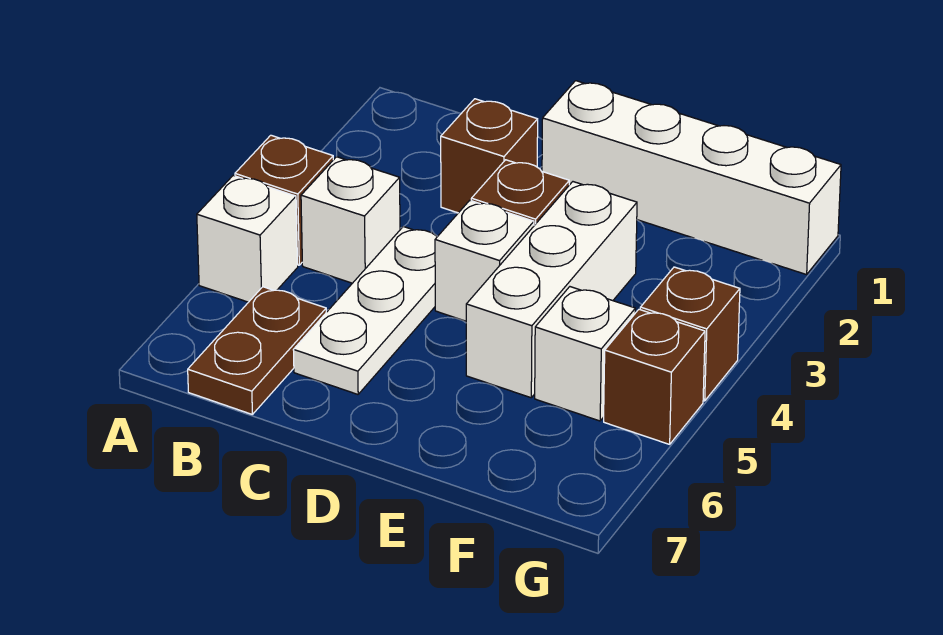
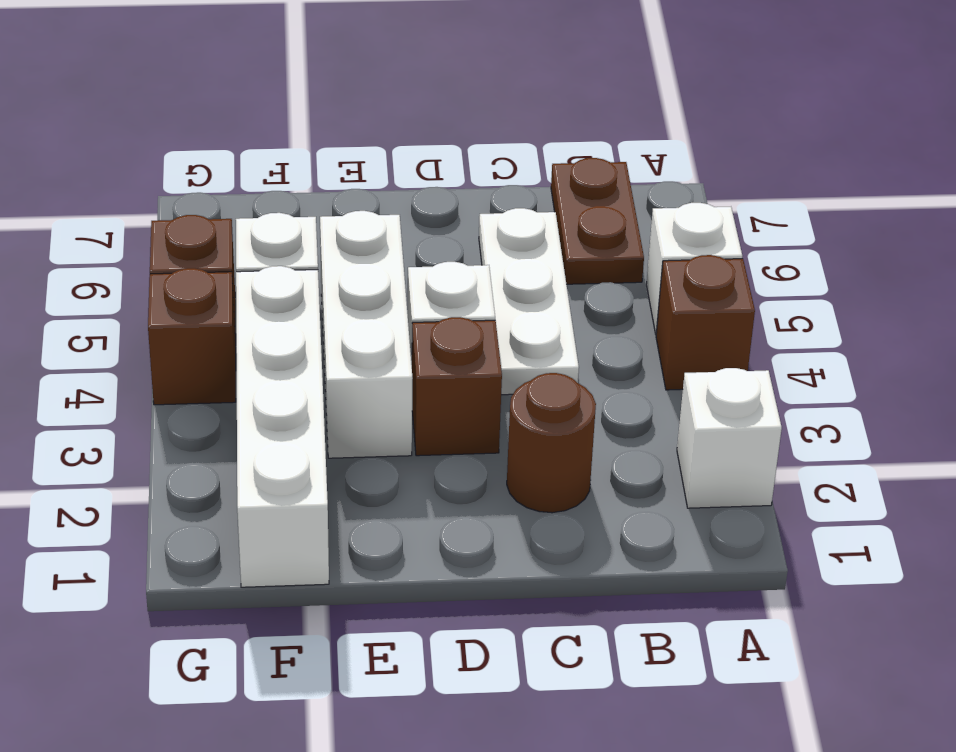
white 1x1 brick [301,157,400,283] -> white 1x1 brick moved to [677,368,782,508]
brown 1x1 brick [441,99,538,213] -> brown 1x1 round brick [507,373,596,513]
white 1x4 brick [542,81,841,275] -> white 1x4 brick turned to [236,266,329,587]

